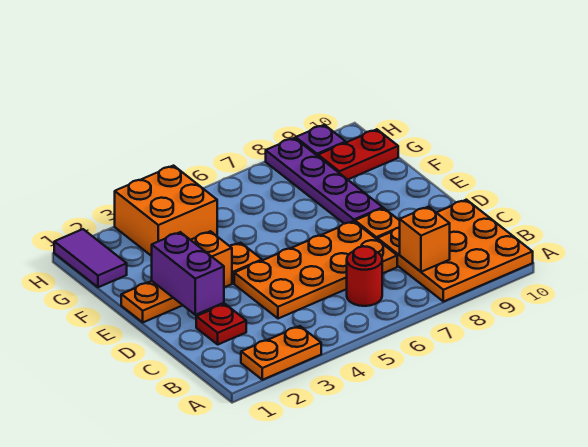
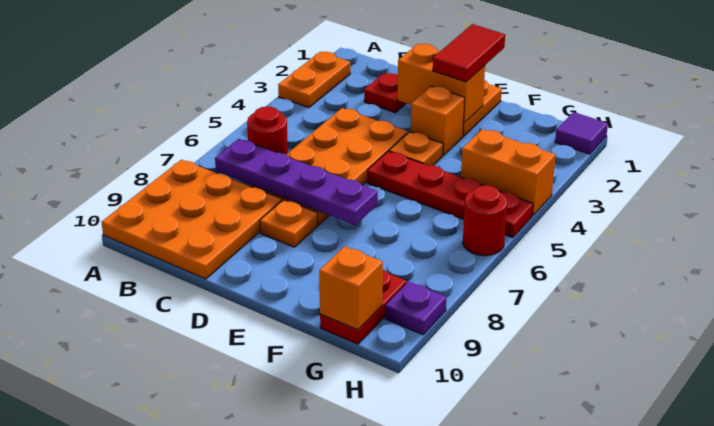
orange 1x1 brick [399,207,450,272] -> orange 1x1 brick moved to [319,246,383,330]
purple 1x2 brick [152,232,224,315] -> orange 1x2 brick [397,44,485,123]
none -> red 1x2 tile [433,24,505,82]
none -> red 1x4 plate [367,151,533,238]
purple 1x4 plate [266,138,383,224] -> purple 1x4 plate moved to [215,139,378,225]
purple 1x2 tile [54,229,127,287] -> purple 1x1 tile [555,112,608,154]
orange 2x2 brick [115,166,217,256] -> orange 1x2 brick [461,129,555,216]
none -> red 1x1 round brick [463,185,507,256]

